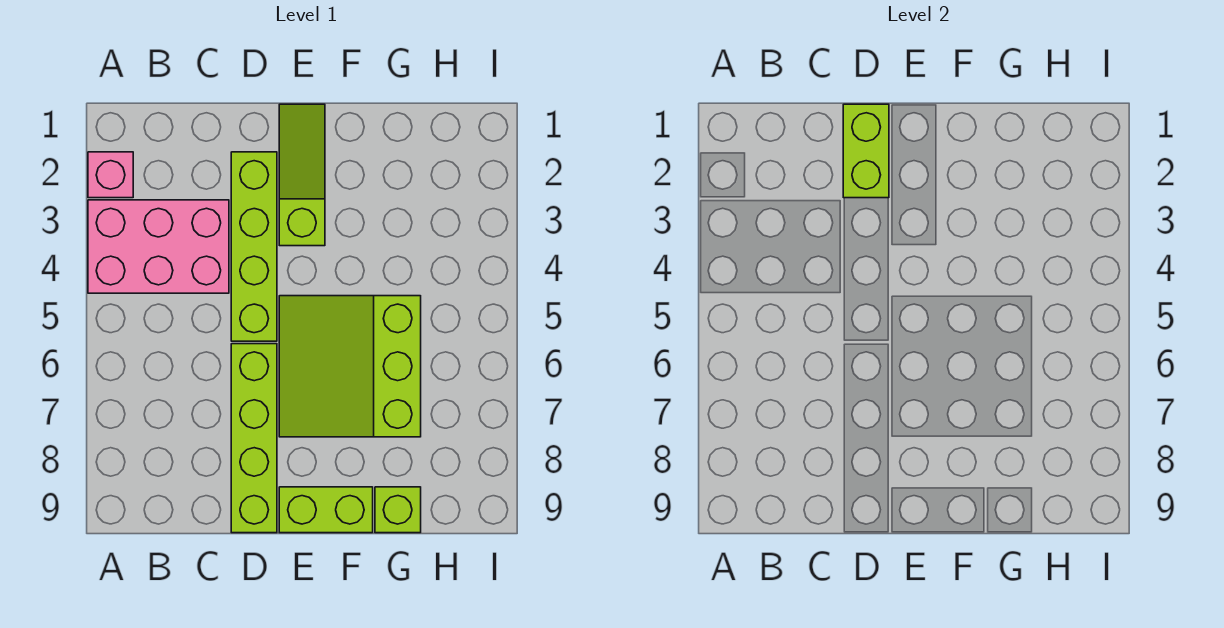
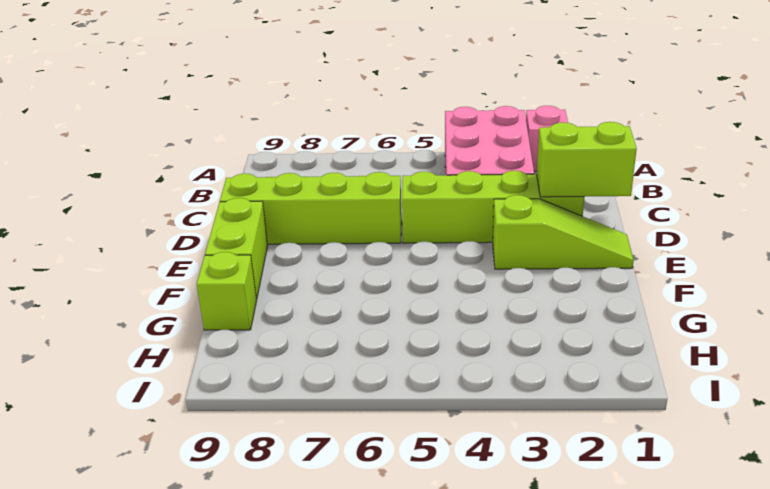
lime 3x3 slope [279,296,421,437] -> none

